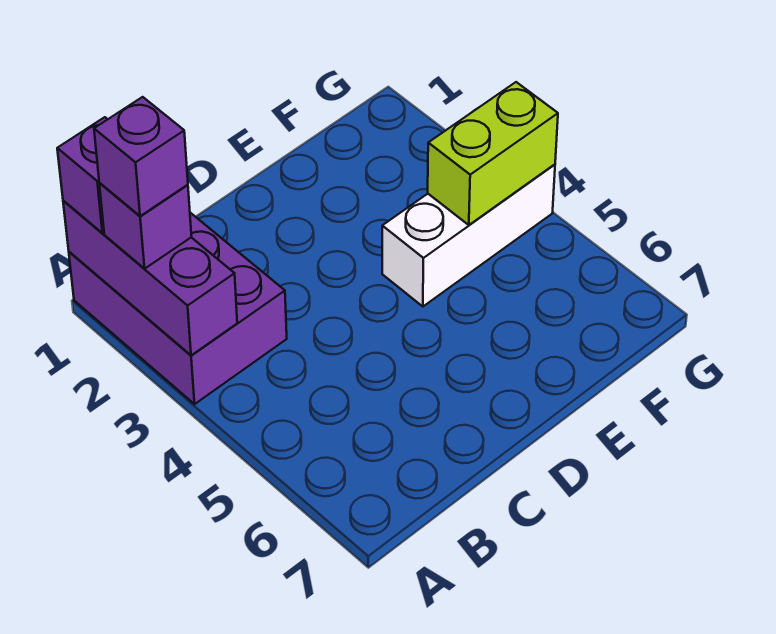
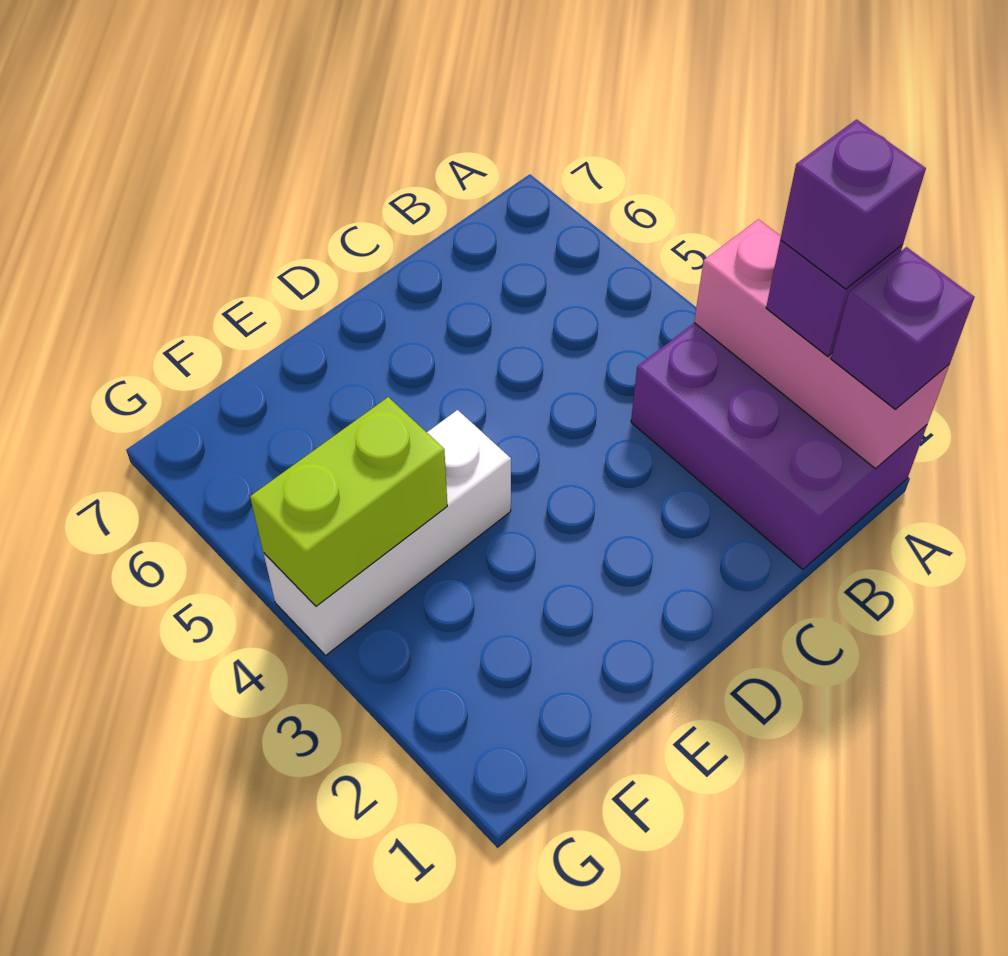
purple 1x3 brick [63,201,237,355] -> pink 1x3 brick [694,219,950,468]

